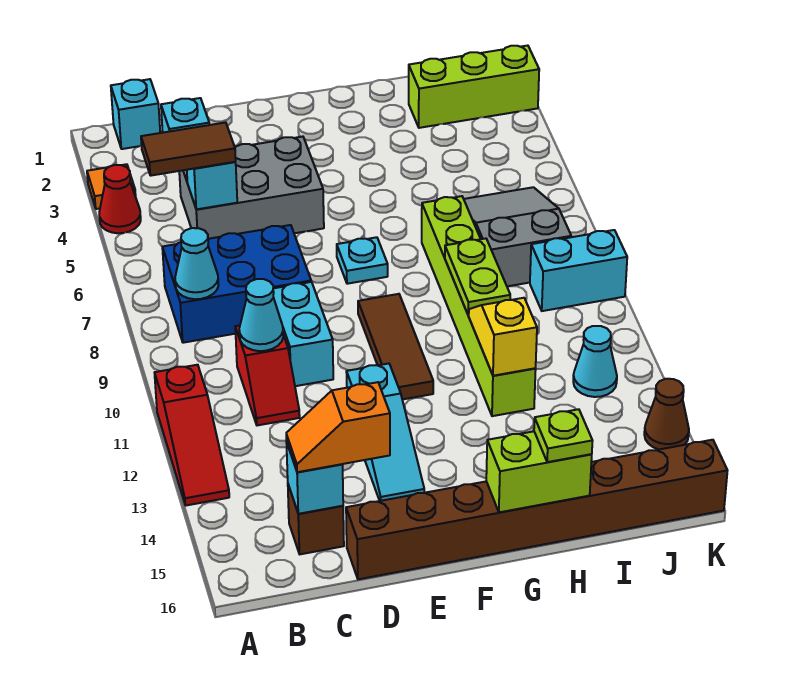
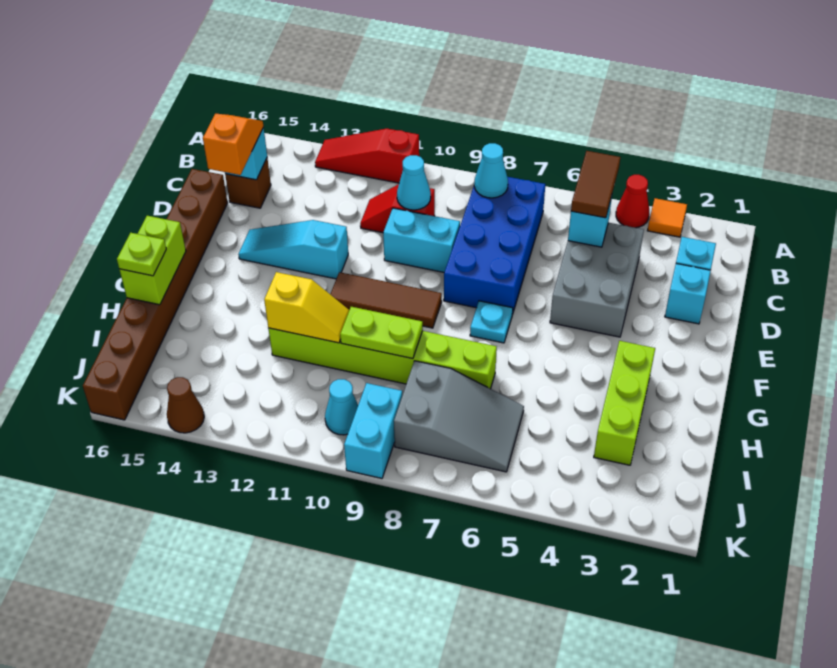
cyan 1x1 brick [111,79,160,149] -> cyan 1x1 brick moved to [665,264,711,324]
blue 2x3 brick [162,225,311,343] -> blue 2x4 brick [444,177,545,315]
lime 1x3 brick [409,46,539,128] -> lime 1x3 brick moved to [594,341,655,465]
cyan 1x1 cone [573,326,617,397] -> cyan 1x1 cone moved to [325,379,358,435]

